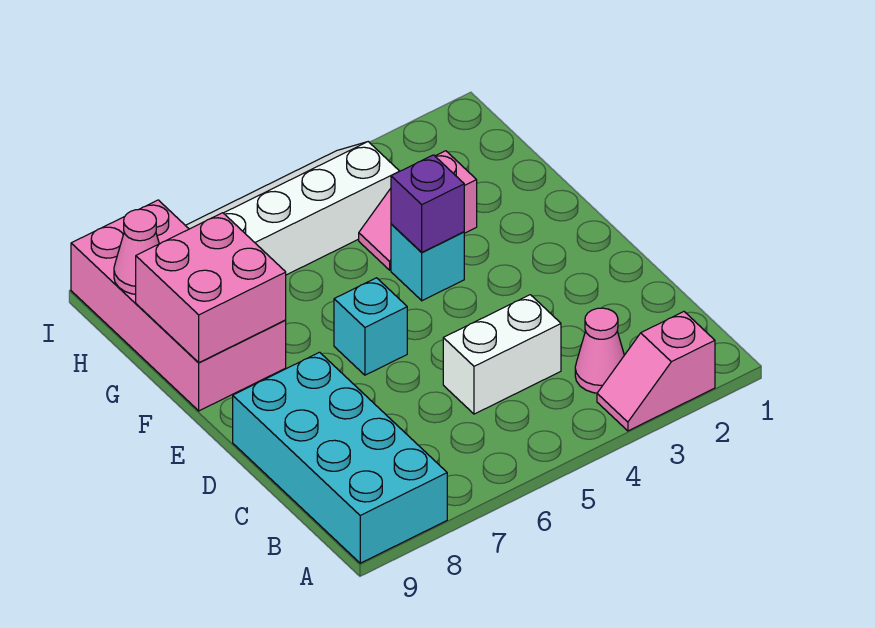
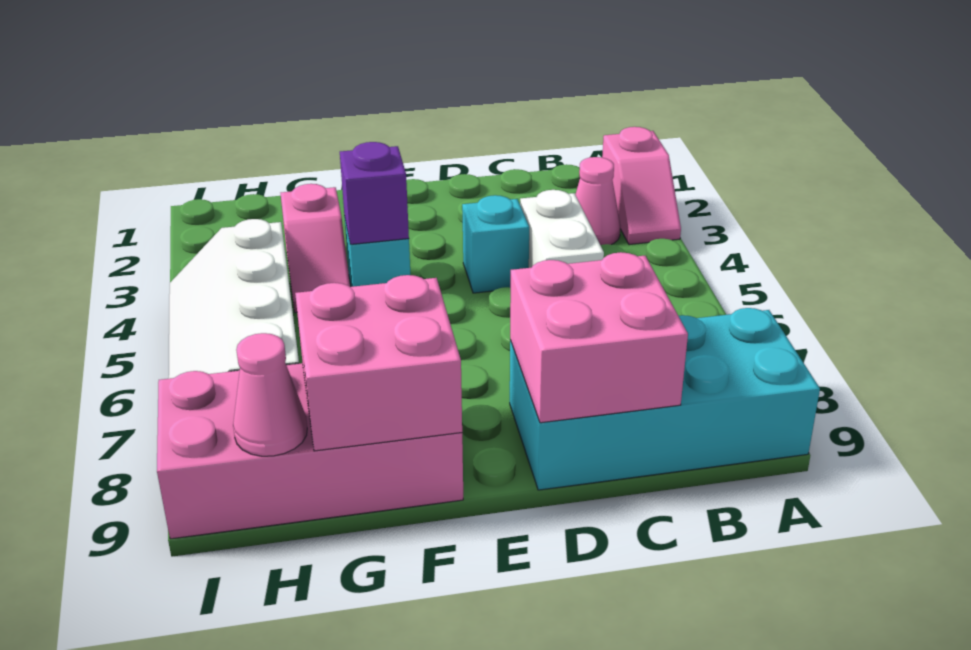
none -> pink 2x2 brick [510,252,688,423]
cyan 1x1 brick [334,278,407,375] -> cyan 1x1 brick moved to [462,195,529,293]

